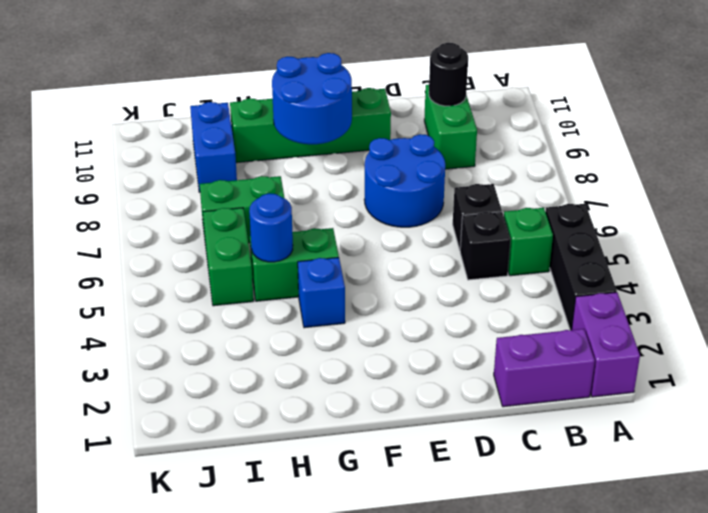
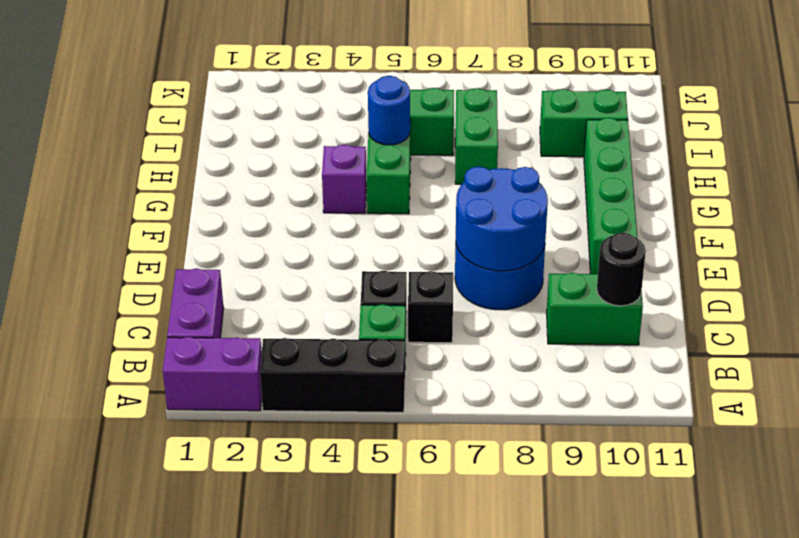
blue 2x2 round brick [272,53,352,144] -> blue 2x2 round brick moved to [456,167,548,271]
blue 1x1 brick [298,258,345,328] -> purple 1x1 brick [322,145,367,213]
blue 1x2 brick [190,102,237,192] -> green 1x2 brick [540,89,628,157]

